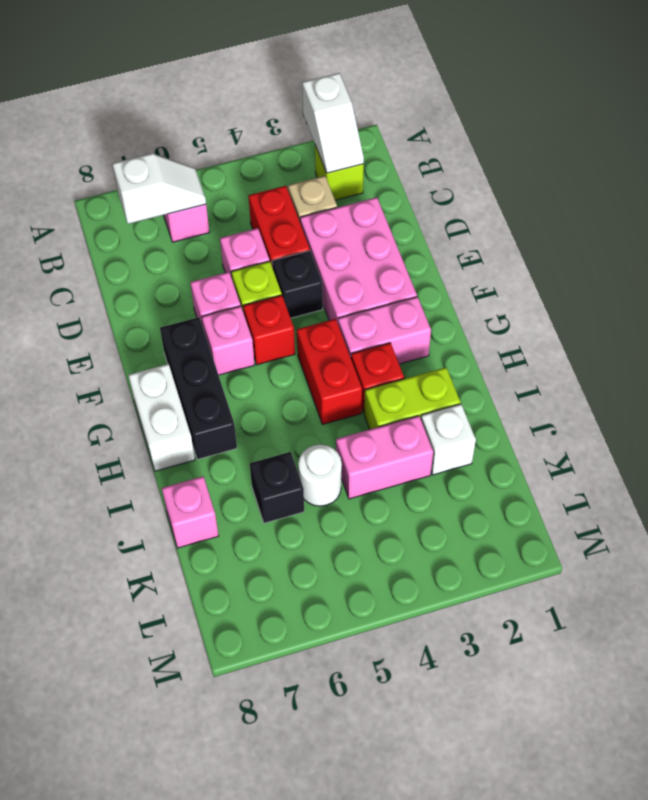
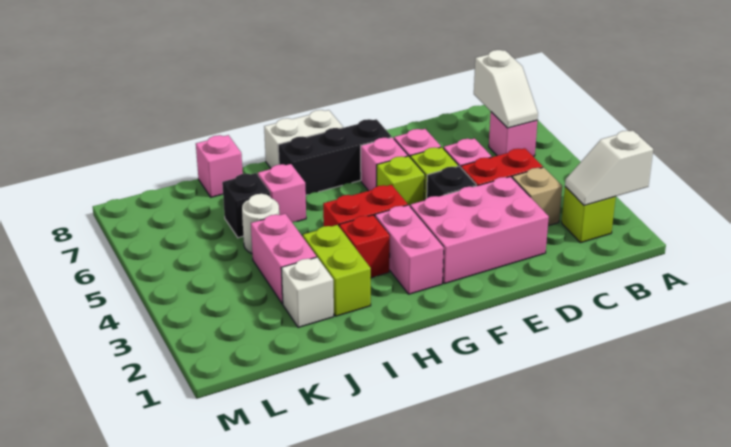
red 1x1 brick [243,295,295,365] -> lime 1x1 brick [377,156,425,206]
none -> pink 1x1 brick [258,164,306,222]

